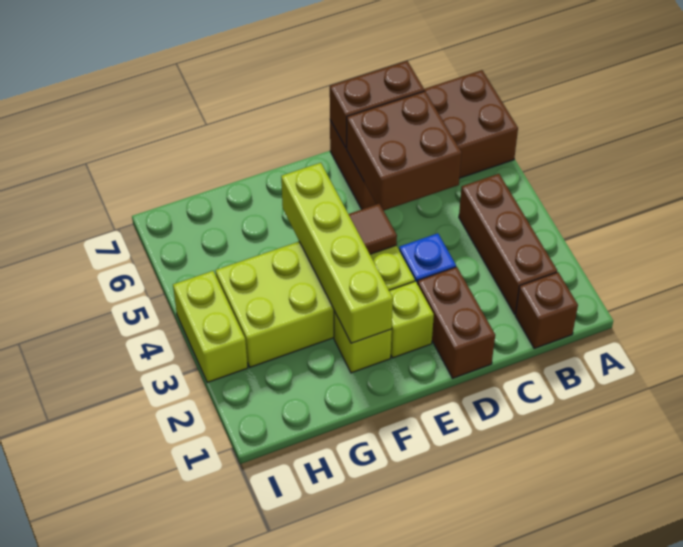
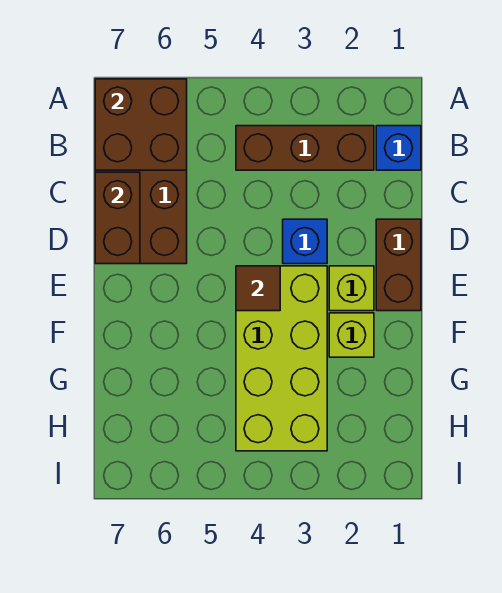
brown 1x1 brick [515,272,578,348] -> blue 1x1 brick [376,126,421,170]
brown 2x2 brick [347,91,462,210] -> brown 2x2 brick moved to [95,79,187,170]
brown 1x2 brick [418,267,495,378] -> brown 1x2 brick turned to [376,219,421,311]
lime 1x4 brick [281,163,393,343] -> none
lime 1x2 brick [173,271,248,383] -> none

